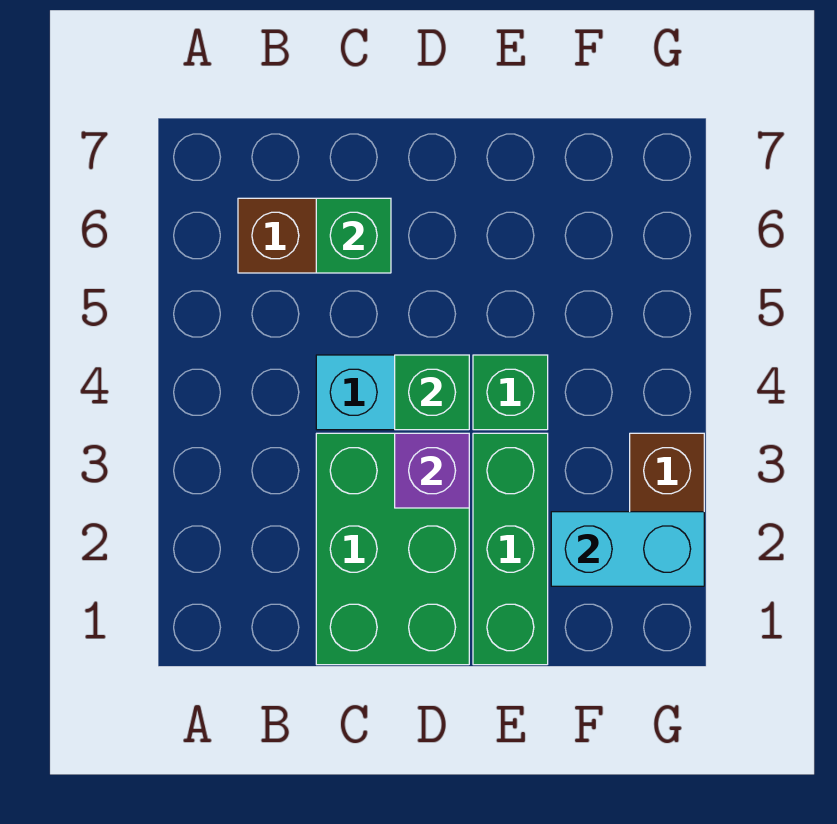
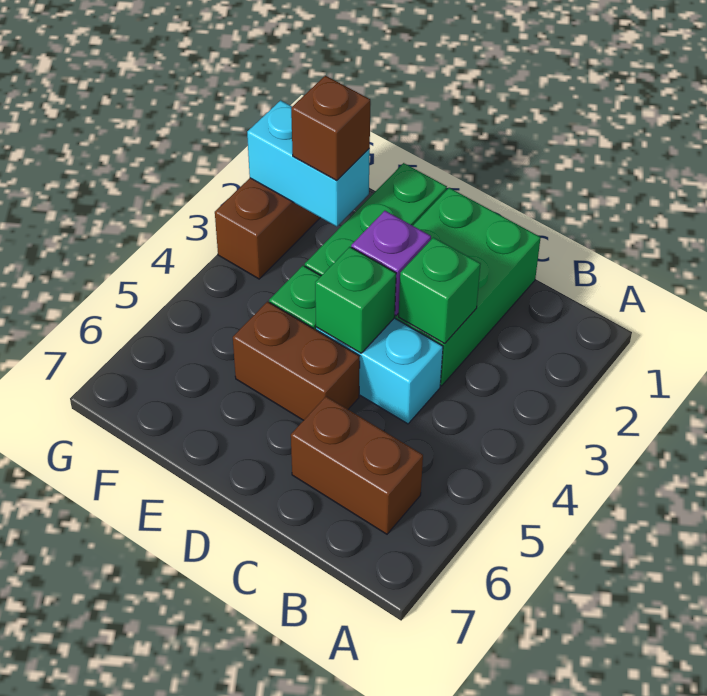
green 1x1 brick [316,198,391,273] -> green 1x1 brick moved to [399,237,481,344]
none -> brown 1x2 brick [233,302,360,420]
none -> brown 1x1 brick [291,76,370,180]

